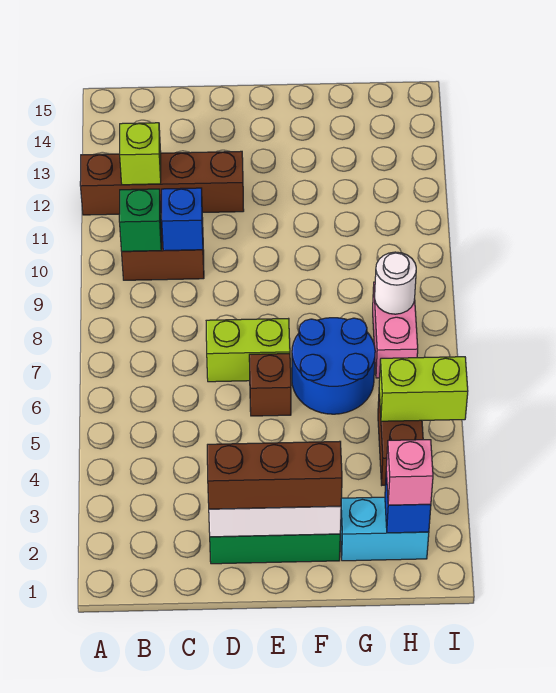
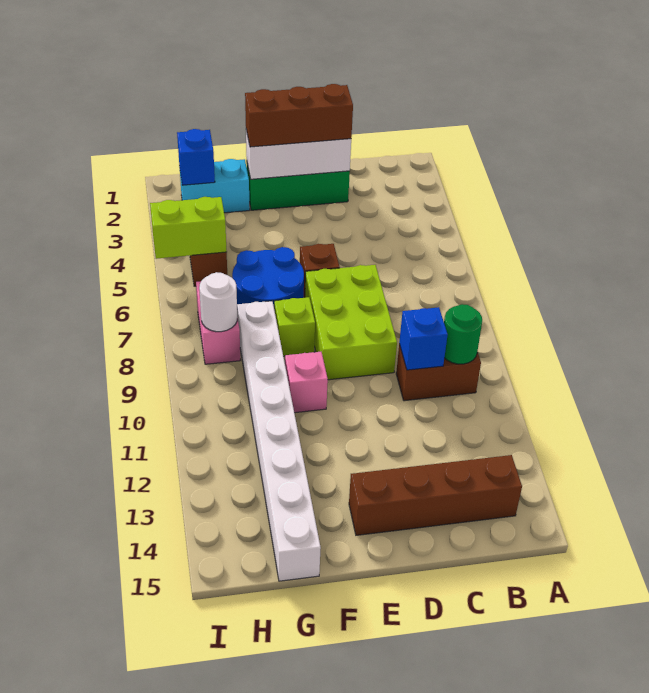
brown 1x4 brick [80,151,244,215] -> brown 1x4 brick moved to [349,455,522,535]
green 1x1 brick [119,189,161,251] -> green 1x1 round brick [444,304,482,364]
lime 1x1 brick [120,123,161,185] -> lime 1x1 brick moved to [274,297,315,356]
lime 1x2 brick [206,319,290,382] -> lime 2x3 brick [305,265,397,380]
none -> white 1x8 brick [237,301,321,581]
pink 1x1 brick [386,440,433,505] -> pink 1x1 brick moved to [285,352,328,413]

